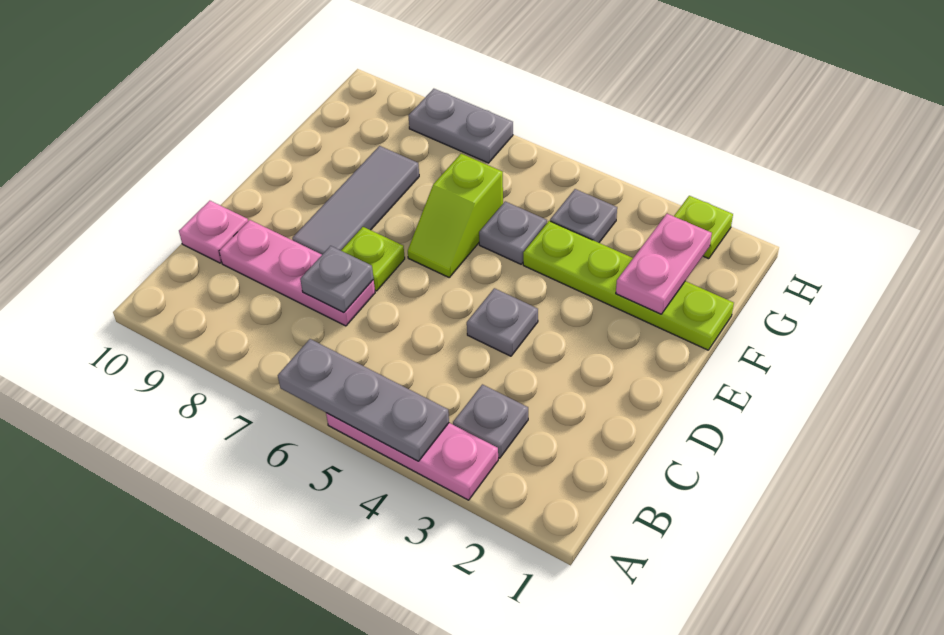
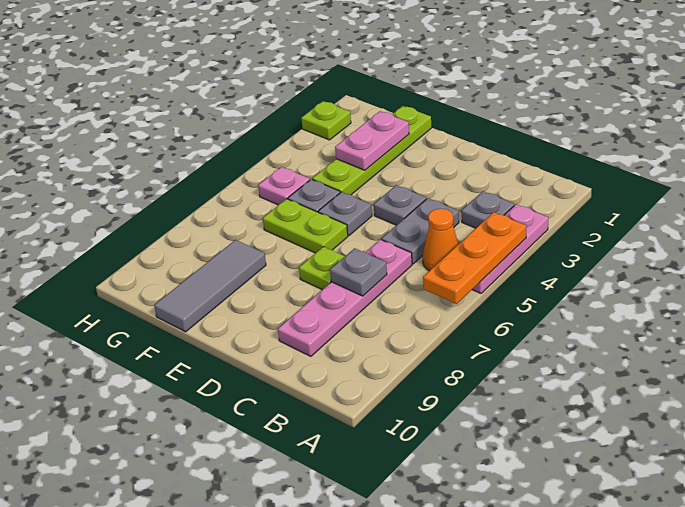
grey 1x3 plate [278,339,449,461] -> orange 1x3 plate [423,212,526,304]
none -> orange 1x1 cone [422,209,458,271]
pink 1x3 plate [219,220,375,326] -> pink 1x4 plate [278,239,412,356]
pink 1x1 plate [179,201,248,263] -> pink 1x1 plate moved to [258,167,310,205]
grey 1x3 tile [292,146,419,254] -> grey 1x3 tile turned to [154,240,266,332]
lime 1x2 slope [408,154,503,277] -> lime 1x2 plate [263,199,348,253]
pink 1x2 plate [616,214,712,314] -> pink 1x2 plate turned to [335,111,409,170]
grey 1x1 plate [550,189,617,243] -> grey 1x1 plate moved to [318,192,372,236]
grey 1x2 plate [408,89,513,163] -> grey 1x2 plate moved to [382,198,459,264]

